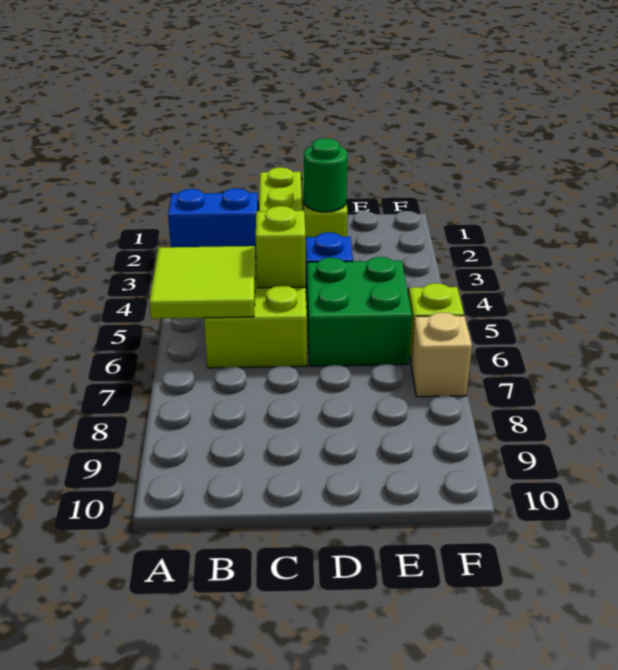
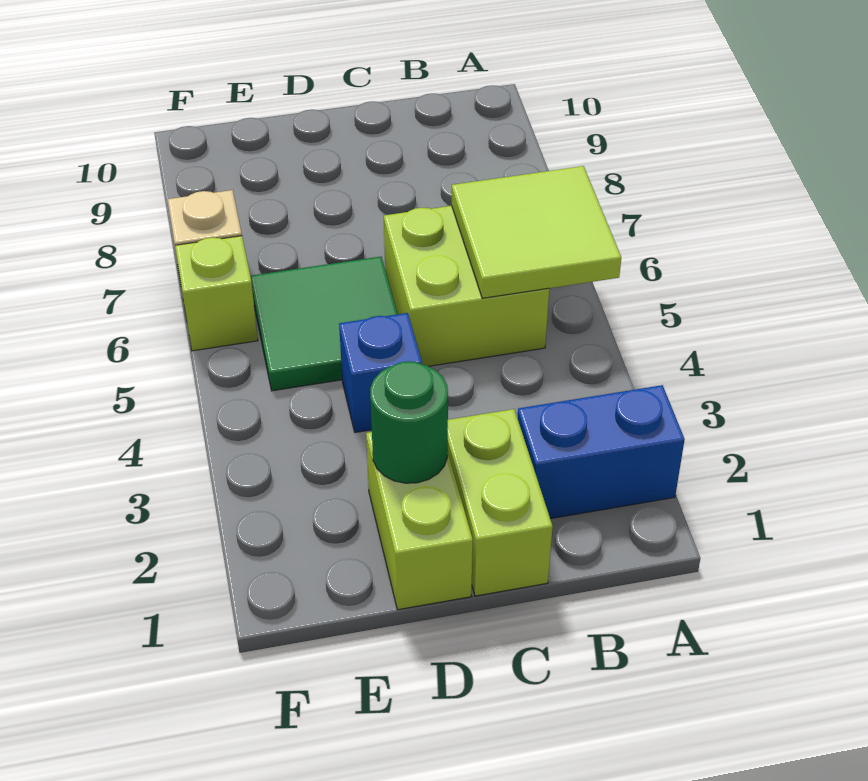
lime 1x1 brick [256,206,306,288] -> none
green 2x2 brick [307,257,412,366] -> green 2x2 tile [250,257,398,391]

